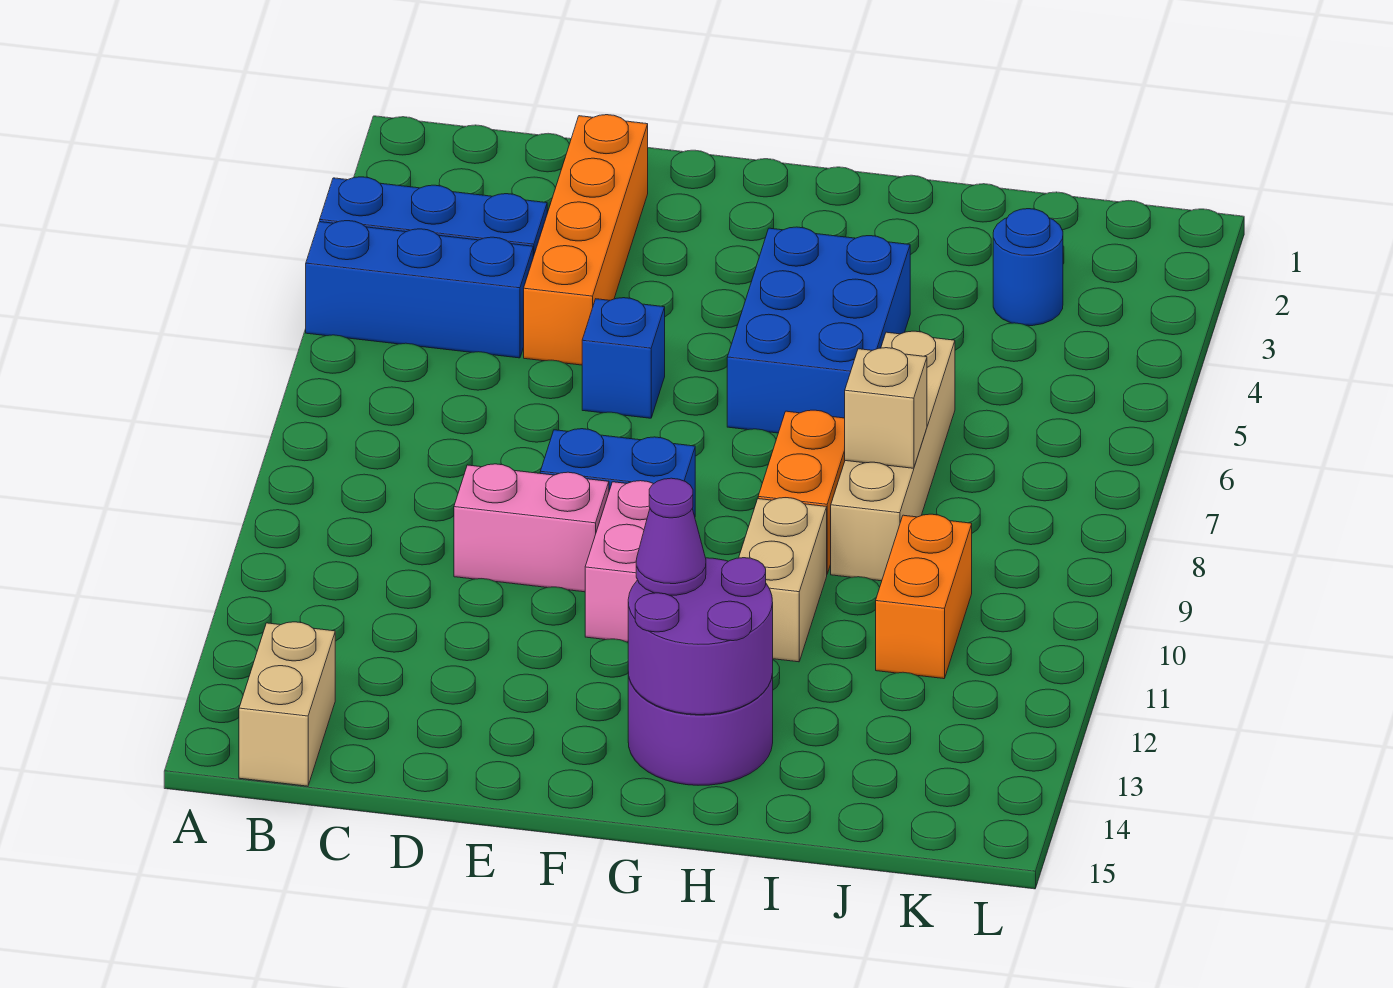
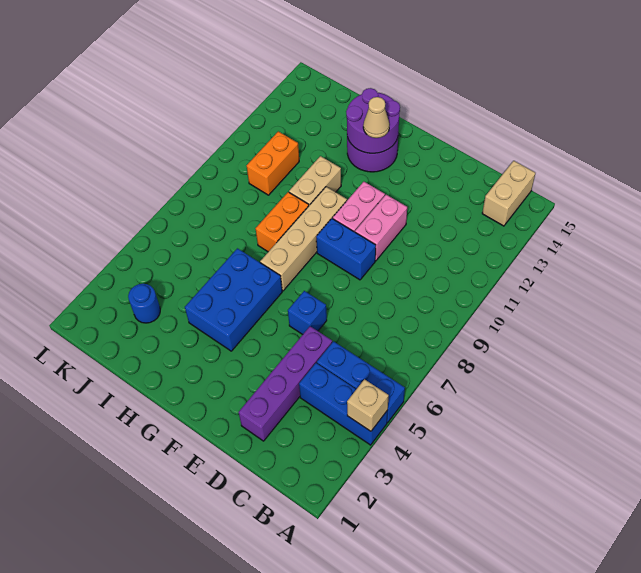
orange 1x4 brick [524,115,648,365] -> purple 1x4 brick [238,326,332,441]
pink 1x2 brick [454,464,609,592] -> pink 1x2 brick turned to [355,195,407,261]
purple 1x1 cone [636,478,706,595] -> tan 1x1 cone [363,97,389,138]
tan 1x4 brick [831,331,955,581] -> tan 1x4 brick moved to [260,187,347,291]
tan 1x1 brick [845,348,927,468] -> tan 1x1 brick moved to [347,379,389,431]

